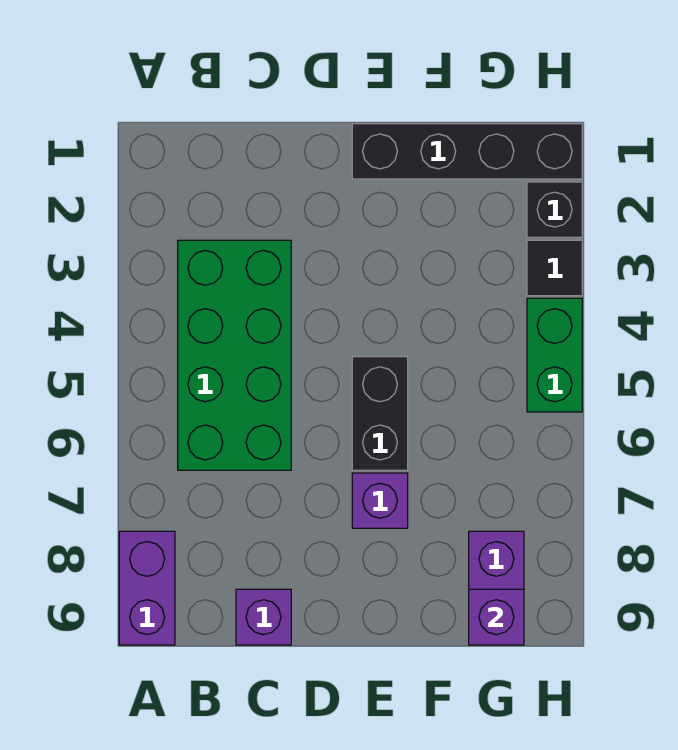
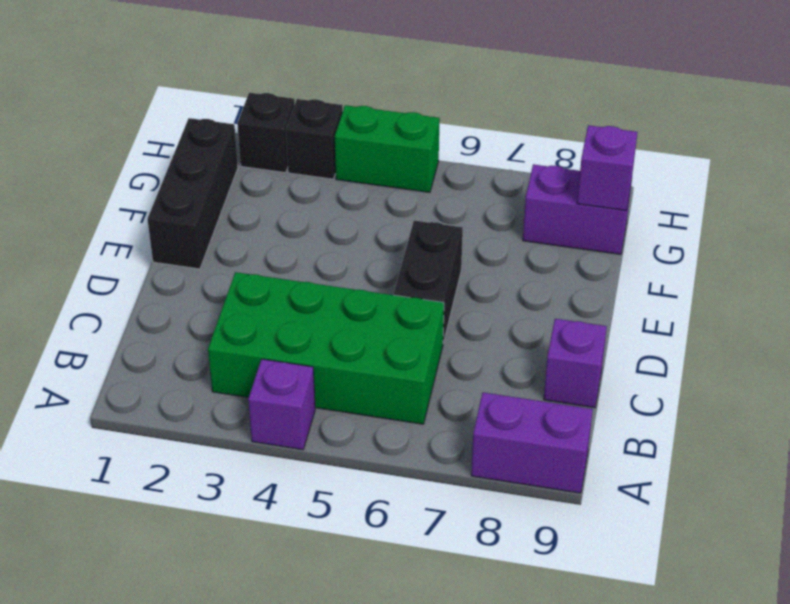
black 1x4 brick [352,124,582,179] -> black 1x3 brick [147,118,238,269]
black 1x2 brick [352,357,408,470] -> black 1x2 brick turned to [394,221,463,343]
purple 1x1 brick [352,473,408,528] -> purple 1x1 brick moved to [248,359,315,450]
black 1x1 tile [527,240,582,296] -> black 1x1 brick [286,99,343,179]

